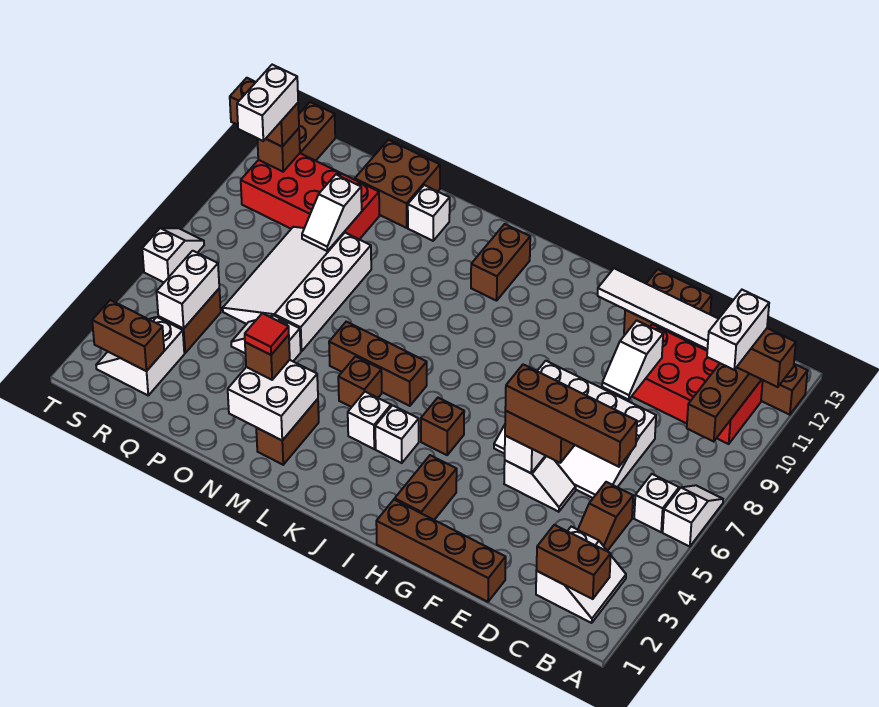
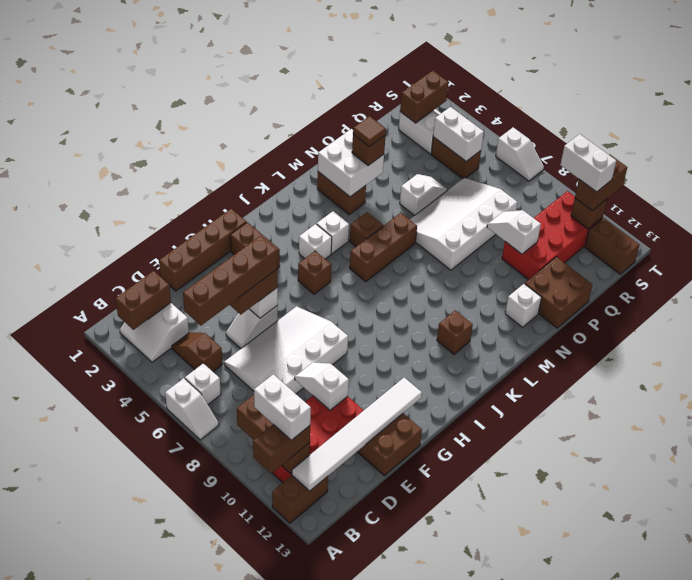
brown 1x2 brick [471,224,530,301] -> brown 1x1 brick [437,310,473,354]
red 1x1 tile [245,313,289,355] -> brown 1x1 tile [353,116,386,147]
white 3x4 slope [223,227,371,352] -> white 3x4 slope turned to [410,178,517,270]

